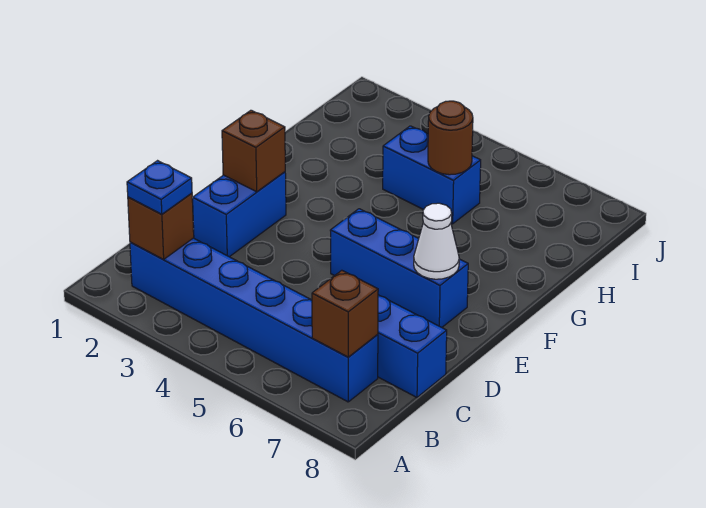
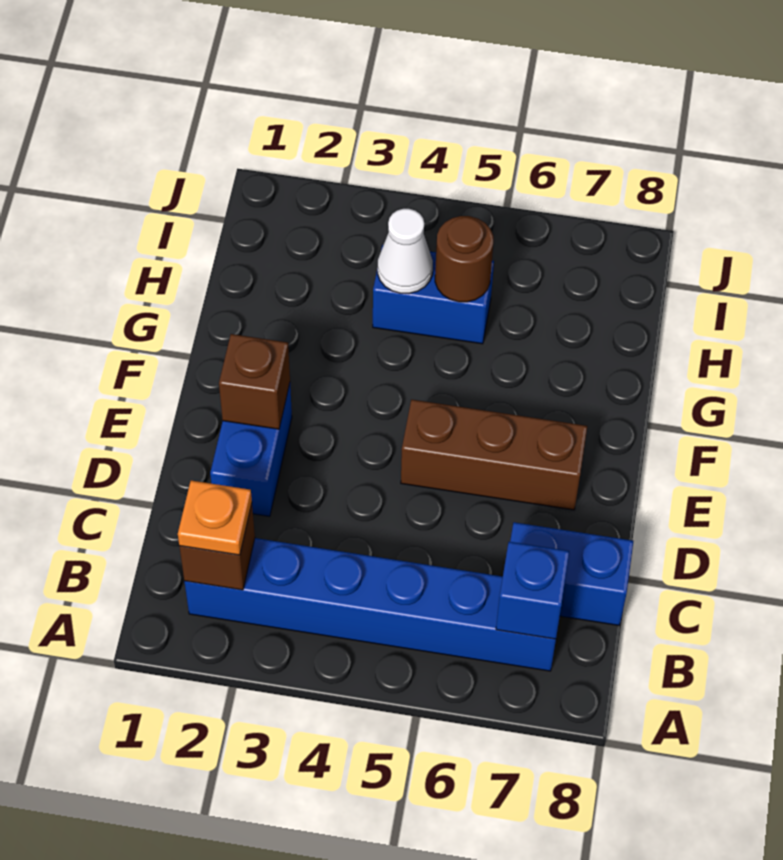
blue 1x1 plate [127,161,192,214] -> orange 1x1 plate [178,481,252,555]
brown 1x1 brick [312,270,378,357] -> blue 1x1 brick [496,542,569,639]
blue 1x3 brick [330,209,468,327] -> brown 1x3 brick [401,400,587,510]
white 1x1 cone [414,203,459,279] -> white 1x1 cone moved to [378,209,433,293]

